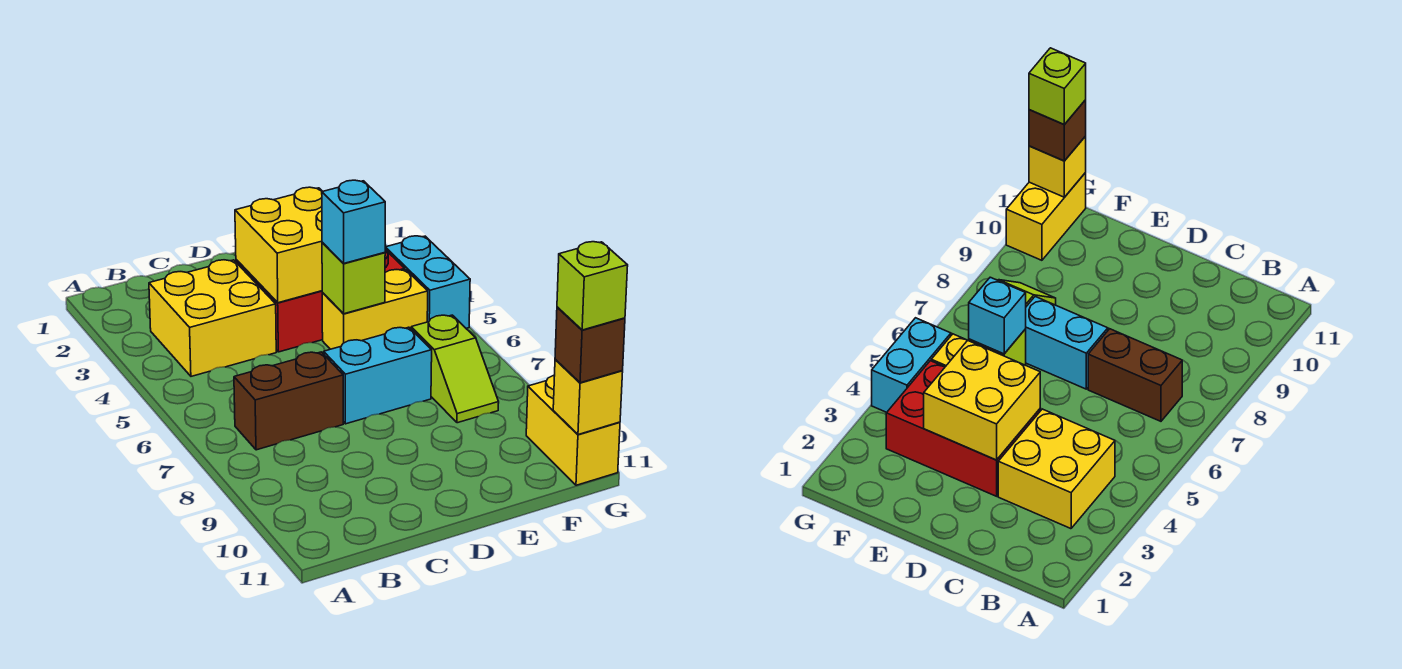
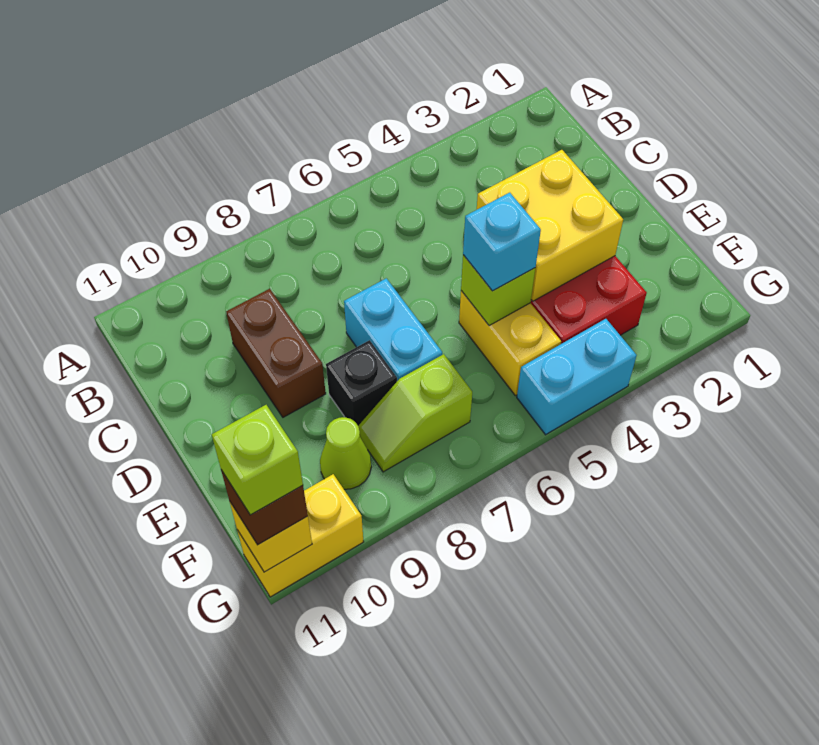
yellow 2x2 brick [149,260,276,376] -> none
brown 1x2 brick [234,352,343,450] -> brown 1x2 brick moved to [226,289,326,417]
none -> black 1x1 brick [326,340,397,426]
none -> lime 1x1 cone [320,417,371,489]

